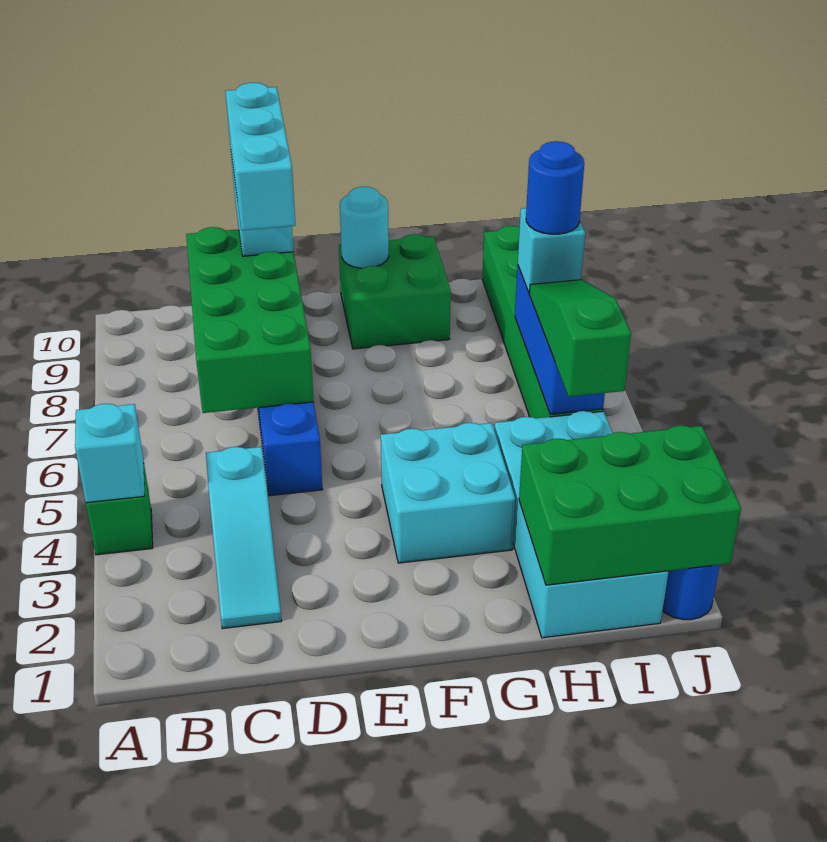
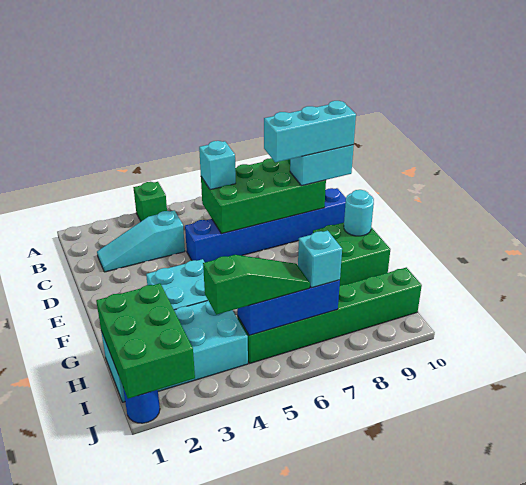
cyan 1x1 brick [75,404,145,503] -> cyan 1x1 brick moved to [199,141,236,190]
blue 1x1 round brick [526,141,584,234] -> none

